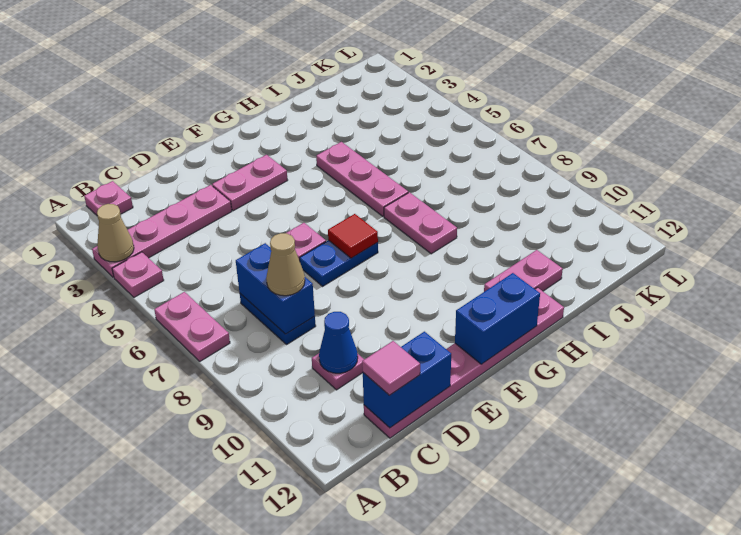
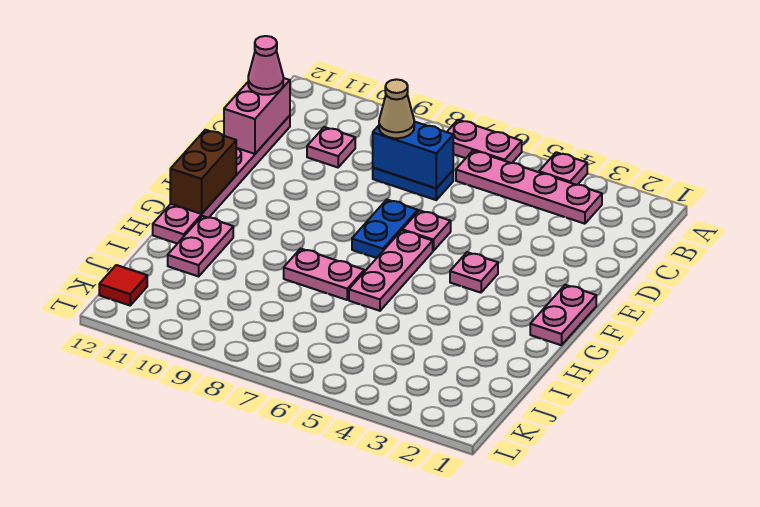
pink 1x4 plate [92,185,232,277] -> pink 1x4 plate turned to [456,151,602,224]
tan 1x1 cone [97,204,134,262] -> none
pink 1x1 plate [84,181,133,215] -> pink 1x1 plate moved to [450,252,498,293]
blue 1x1 cone [319,312,358,373] -> none
blue 1x2 brick [363,332,451,428] -> pink 1x2 brick [224,78,290,154]
pink 1x1 tile [362,341,420,395] -> pink 1x1 cone [248,36,283,95]
pink 1x2 plate [212,155,288,211] -> pink 1x2 plate moved to [530,285,596,345]
red 1x1 tile [328,214,378,258] -> red 1x1 tile moved to [99,265,147,305]
blue 1x2 brick [455,273,540,364] -> brown 1x2 brick [170,130,236,214]
pink 1x3 plate [316,142,408,217] -> pink 1x3 plate turned to [349,230,433,311]

